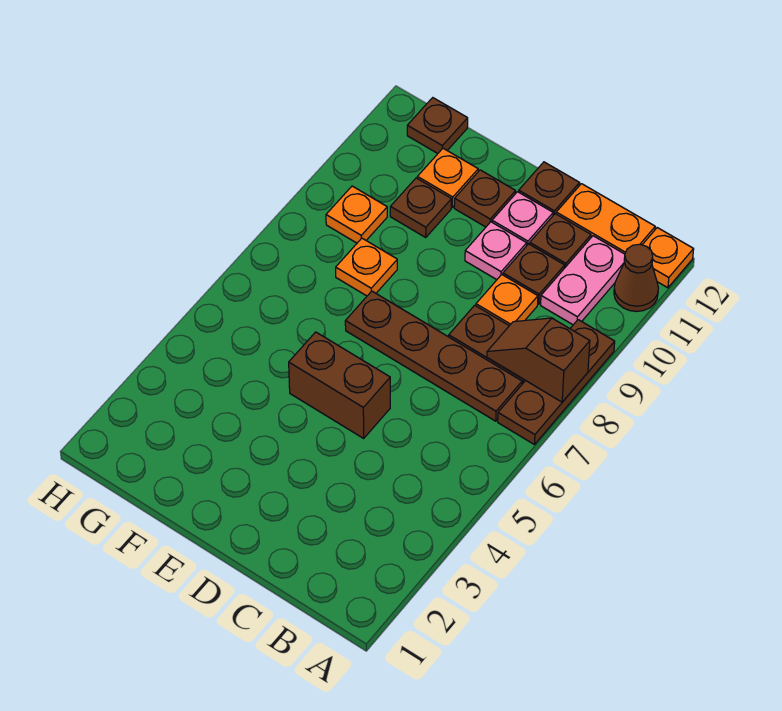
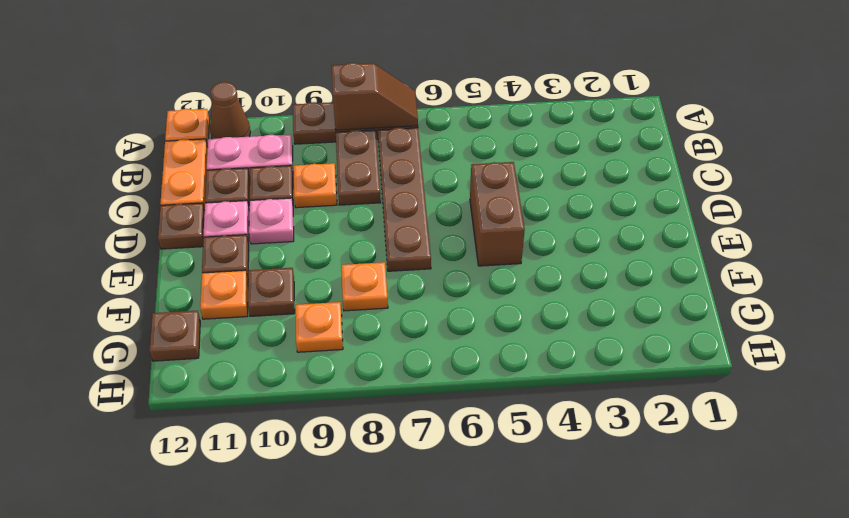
brown 1x2 slope [487,318,590,402] -> brown 1x2 slope turned to [332,63,418,130]

